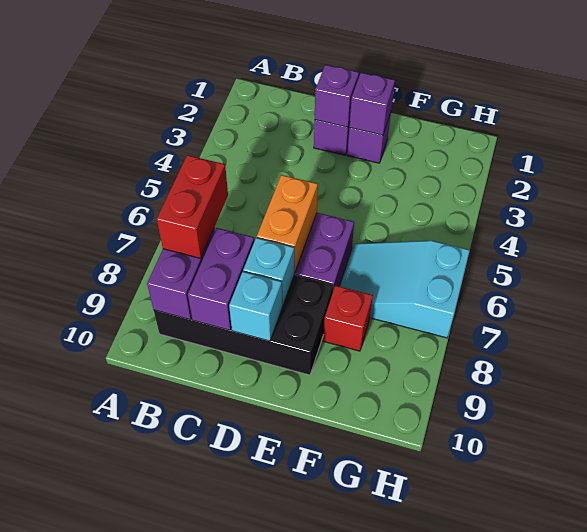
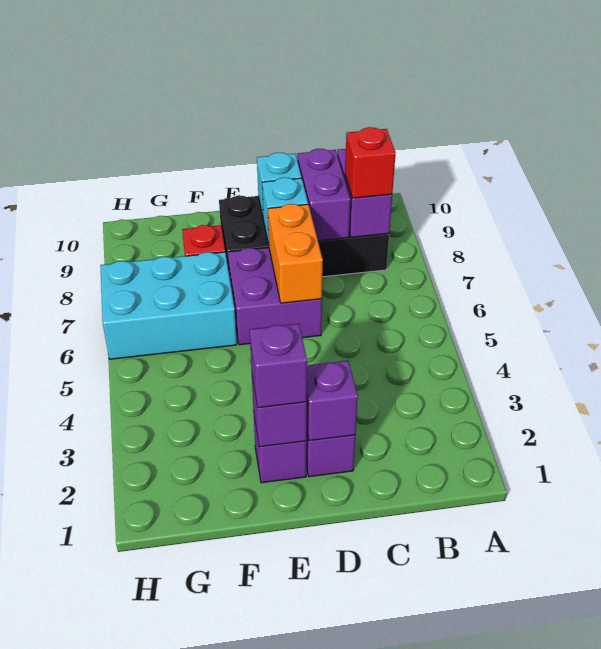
red 1x2 brick [157,155,228,258] -> red 1x1 brick [345,127,396,198]
none -> purple 1x1 brick [250,324,307,408]
cyan 2x3 slope [340,241,470,338] -> cyan 2x3 brick [100,252,237,359]

